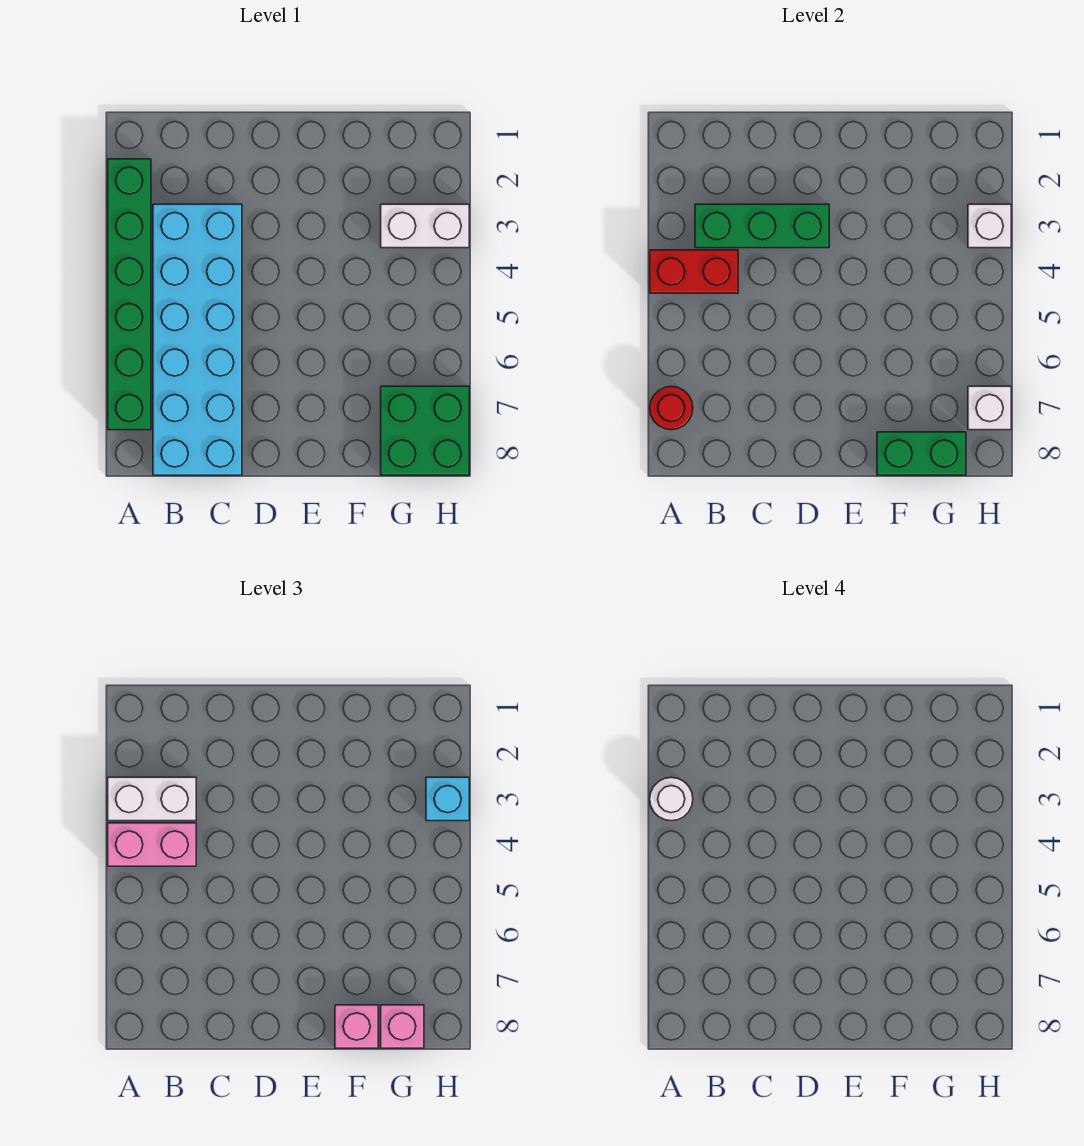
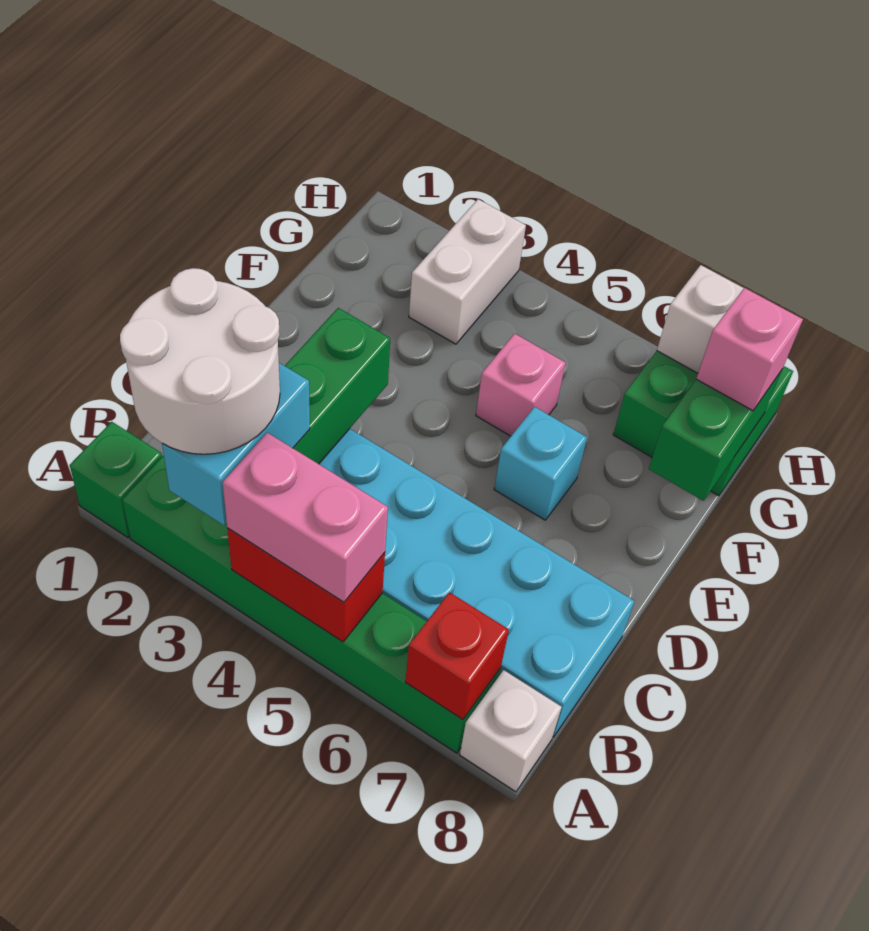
none -> green 1x1 brick [70,422,162,538]
white 1x2 brick [108,777,196,821] -> cyan 1x2 brick [162,363,310,525]
white 1x1 round brick [650,777,693,821] -> white 2x2 round brick [120,268,280,454]
red 1x2 brick [650,250,738,293] -> red 1x2 brick turned to [227,528,385,642]
pink 1x2 brick [108,823,196,866] -> pink 1x2 brick turned to [223,433,388,602]
red 1x1 round brick [650,386,693,430] -> red 1x1 brick [405,592,509,719]
pink 1x1 brick [335,1005,378,1048] -> pink 1x1 brick moved to [476,334,566,436]
white 1x1 brick [968,204,1011,248] -> white 1x1 brick moved to [460,670,561,792]
cyan 1x1 brick [426,777,469,821] -> cyan 1x1 brick moved to [494,407,587,520]

